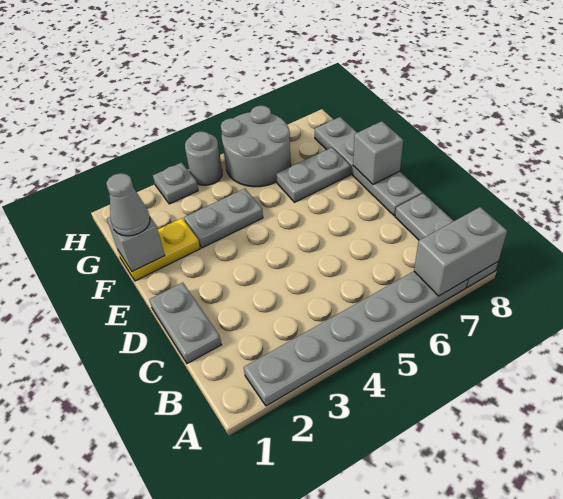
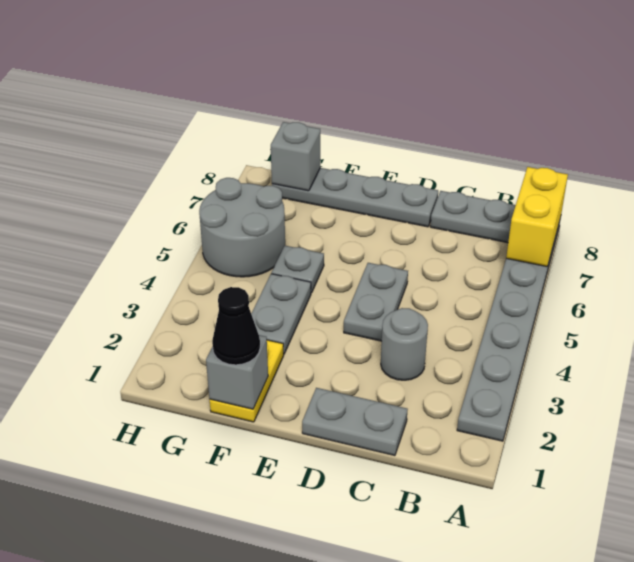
grey 1x2 brick [414,207,507,296] -> yellow 1x2 brick [506,167,568,266]
grey 1x1 brick [353,121,403,184] -> grey 1x1 brick moved to [271,122,320,191]
grey 1x1 cone [106,173,150,236] -> black 1x1 cone [212,287,260,365]
grey 1x2 plate [276,148,351,202] -> grey 1x2 plate moved to [344,263,408,341]
grey 1x1 plate [153,163,198,204] -> grey 1x1 plate moved to [272,246,324,293]
grey 1x1 round brick [185,131,222,185] -> grey 1x1 round brick moved to [381,308,428,380]

